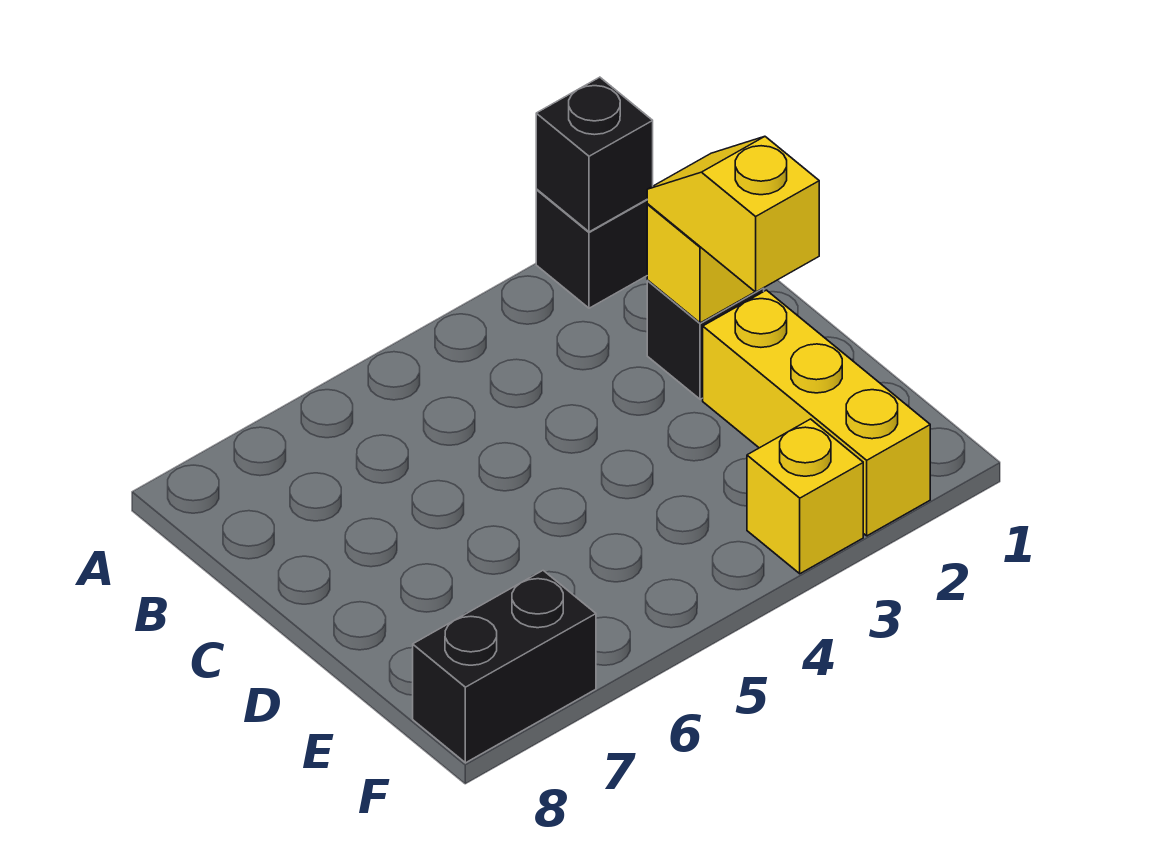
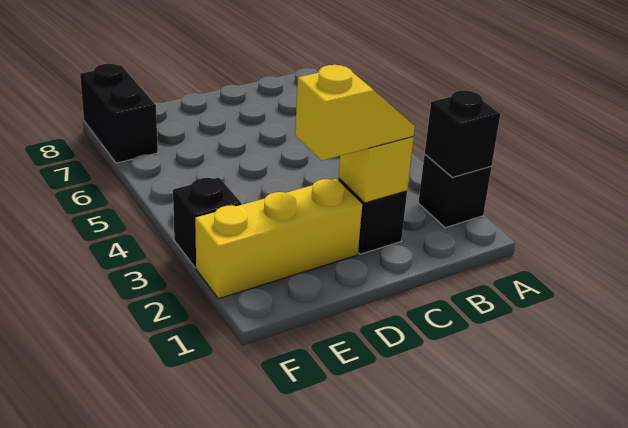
yellow 1x1 brick [747,419,863,574] -> black 1x1 brick [173,178,242,268]

